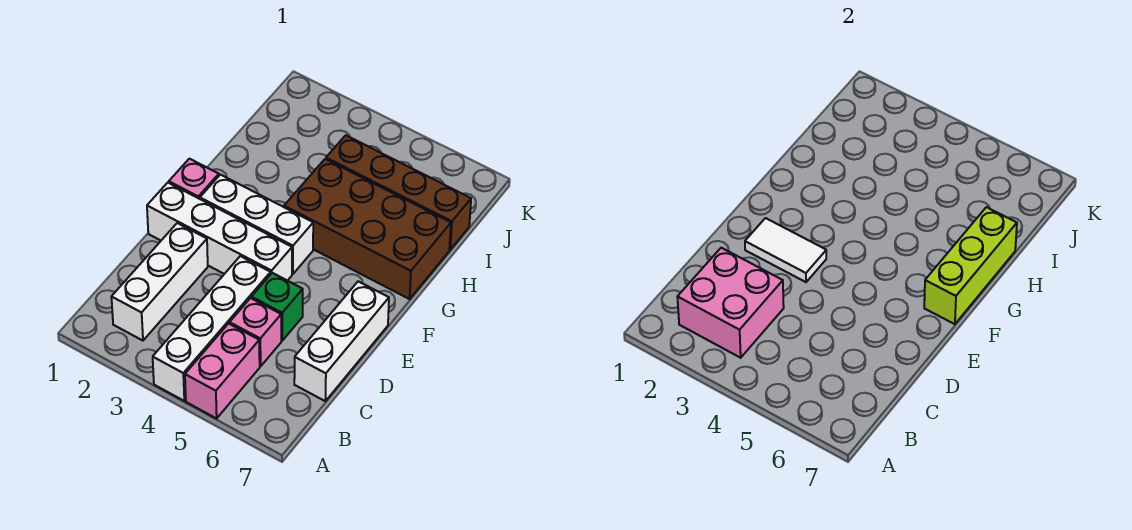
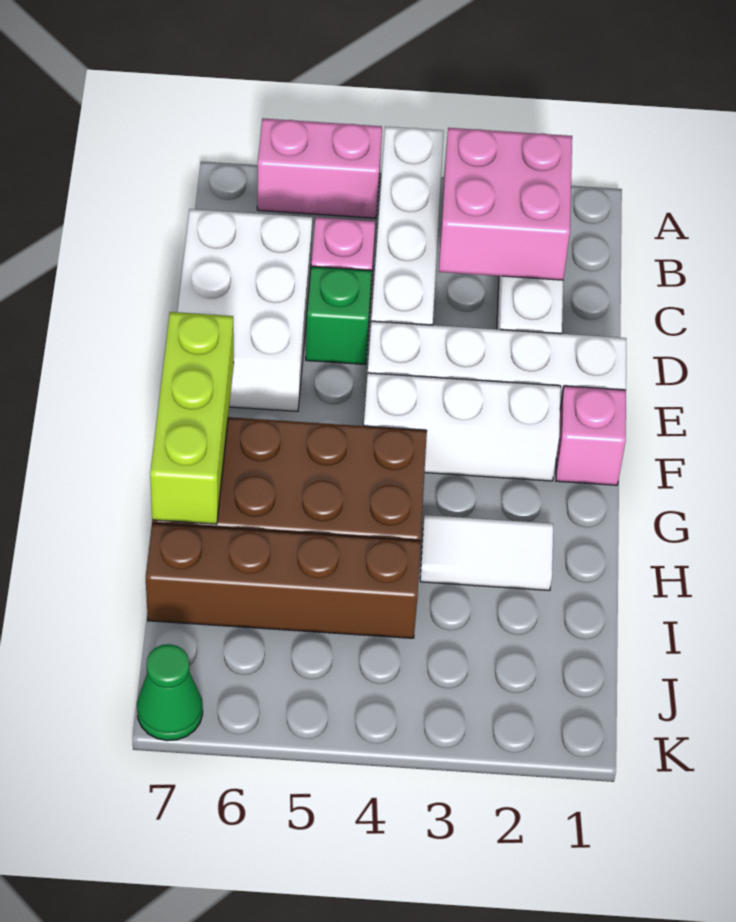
pink 1x2 brick [185,324,260,418] -> pink 1x2 brick turned to [257,119,382,218]
white 1x3 brick [294,281,389,401] -> white 2x3 brick [177,209,312,411]
white 1x2 tile [745,218,826,282] -> white 1x2 tile moved to [420,515,553,591]
none -> green 1x1 cone [137,644,203,741]

